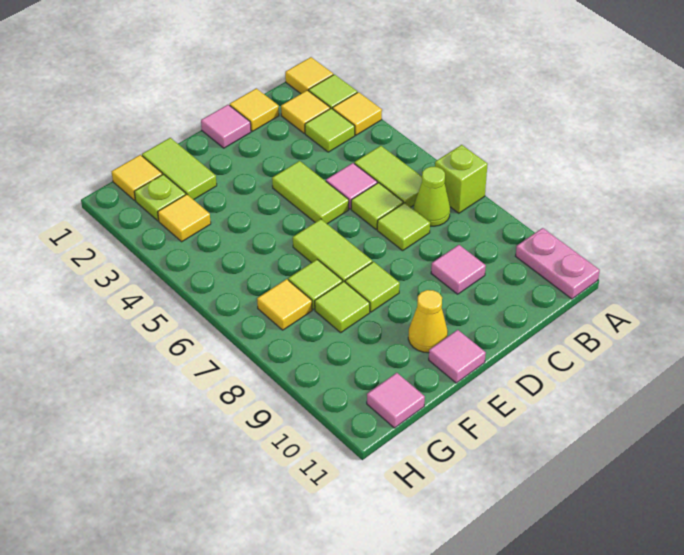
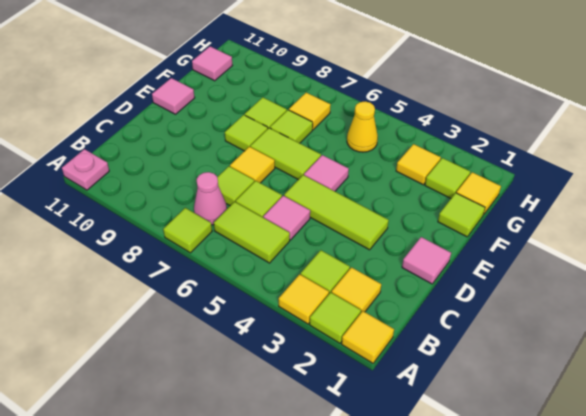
lime 1x1 brick [435,145,488,213] -> lime 1x1 tile [163,208,212,253]
pink 1x2 plate [516,228,600,299] -> pink 1x1 plate [62,149,109,190]
lime 1x1 cone [414,167,450,226] -> pink 1x1 cone [194,172,227,225]
yellow 1x1 tile [230,88,279,131] -> yellow 1x1 tile moved to [230,147,275,183]
pink 1x1 tile [431,245,486,294] -> pink 1x1 tile moved to [304,155,349,191]
lime 1x2 tile [272,161,349,224] -> lime 1x3 tile [284,175,389,250]
yellow 1x1 cone [408,290,448,353] -> yellow 1x1 cone moved to [347,101,378,152]
lime 1x2 tile [142,138,217,200] -> lime 1x1 tile [438,193,485,237]
lime 1x1 plate [134,174,186,221] -> lime 1x1 tile [425,158,470,198]

